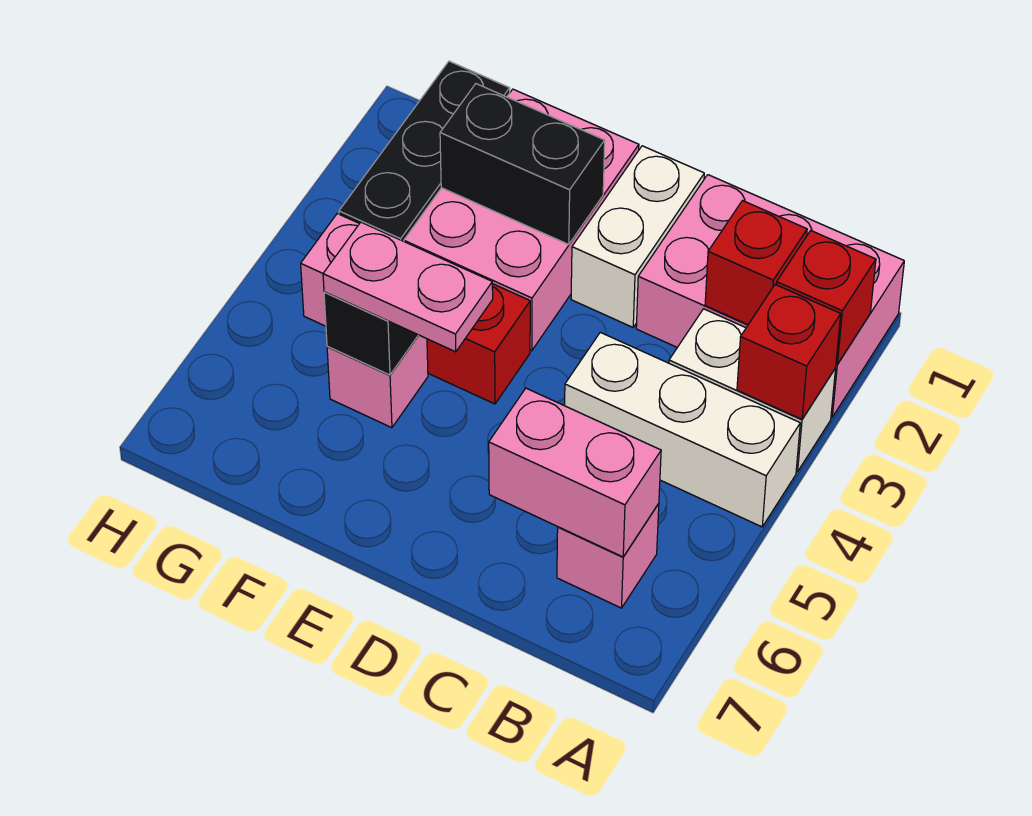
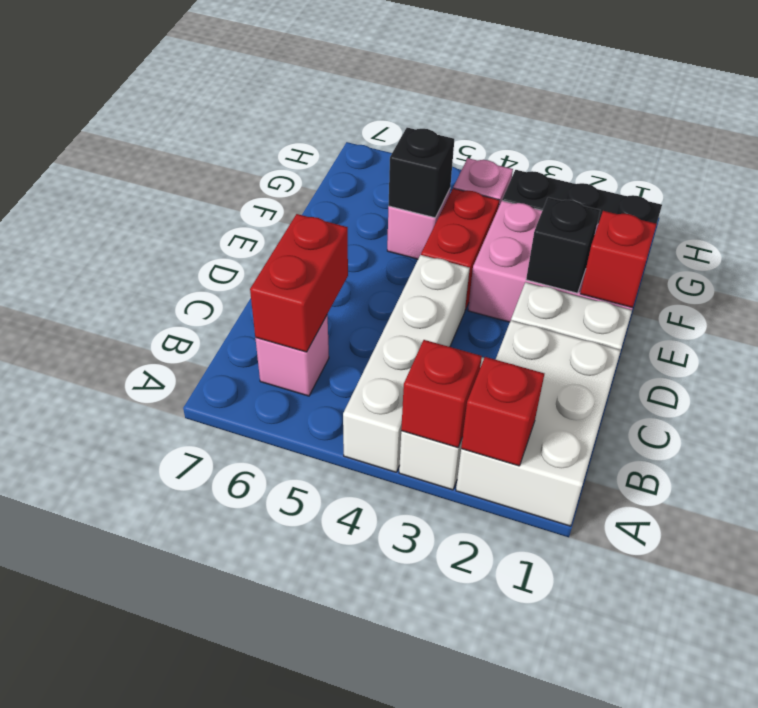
pink 2x3 brick [636,175,904,417] -> white 2x3 brick [456,320,621,526]
white 1x3 brick [565,332,800,527] -> white 1x4 brick [343,255,470,472]
red 1x1 brick [705,201,807,325] -> red 1x1 brick moved to [580,211,657,308]
pink 1x2 brick [489,388,661,557] -> red 1x2 brick [250,214,348,352]
black 1x2 brick [440,84,605,245] -> black 1x1 brick [526,197,600,293]
pink 1x2 plate [323,222,493,352] -> none

